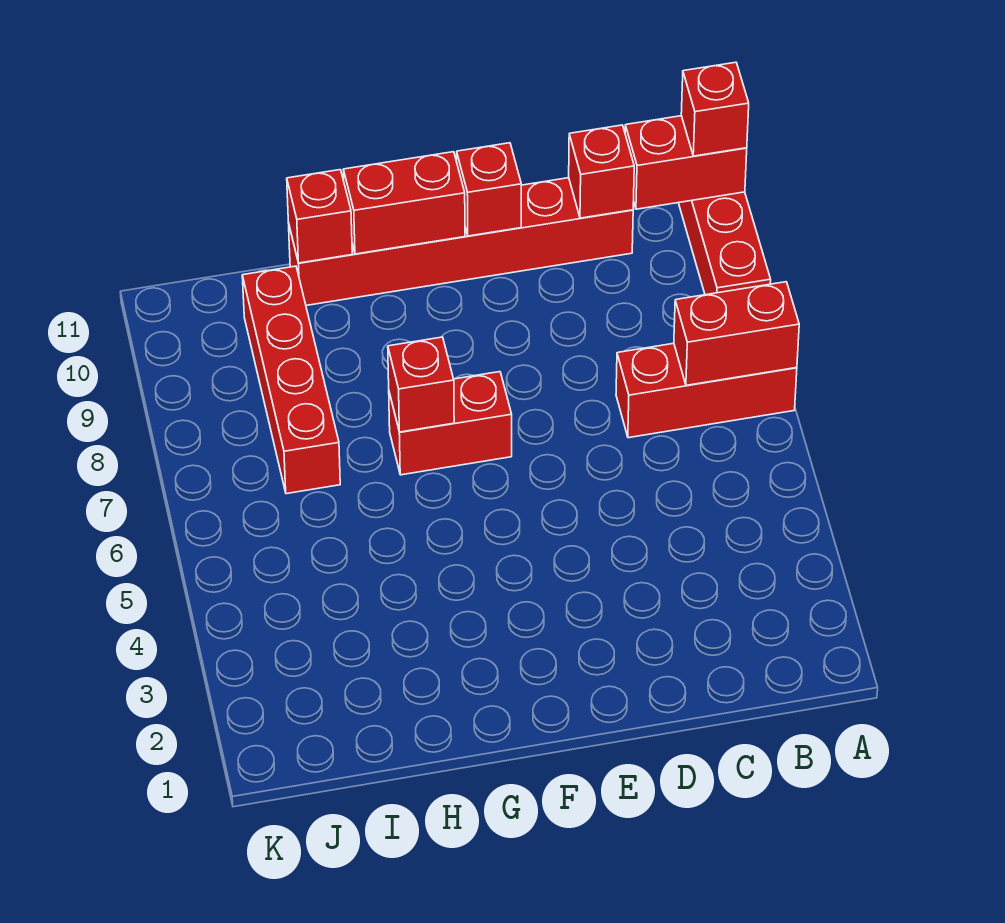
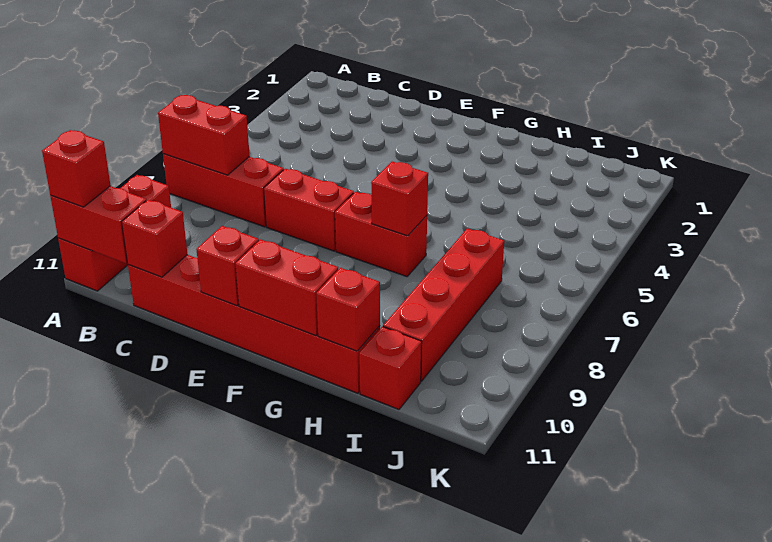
none -> red 1x2 brick [264,169,354,251]
none -> red 1x1 brick [359,327,422,409]

